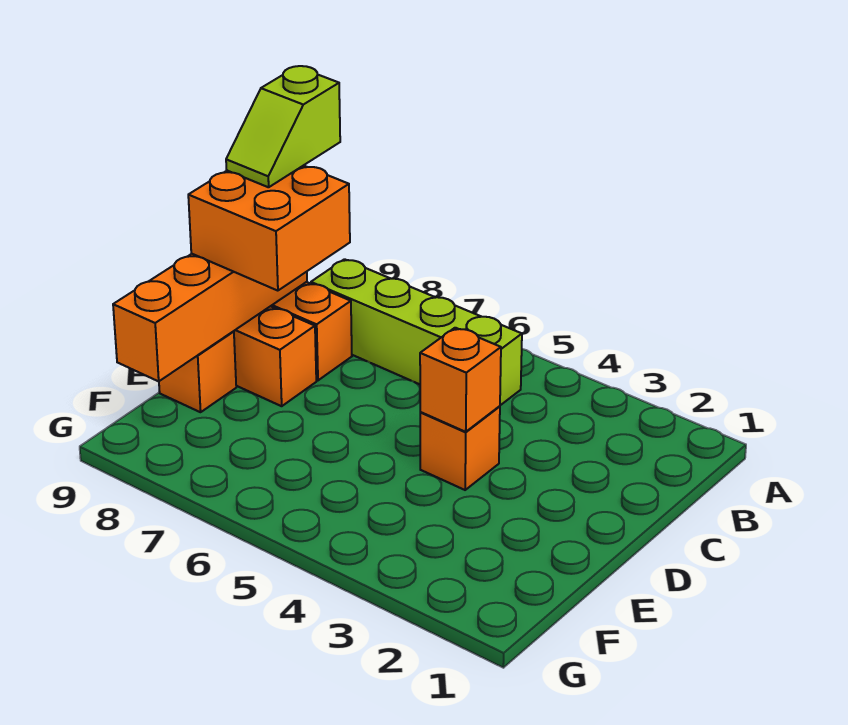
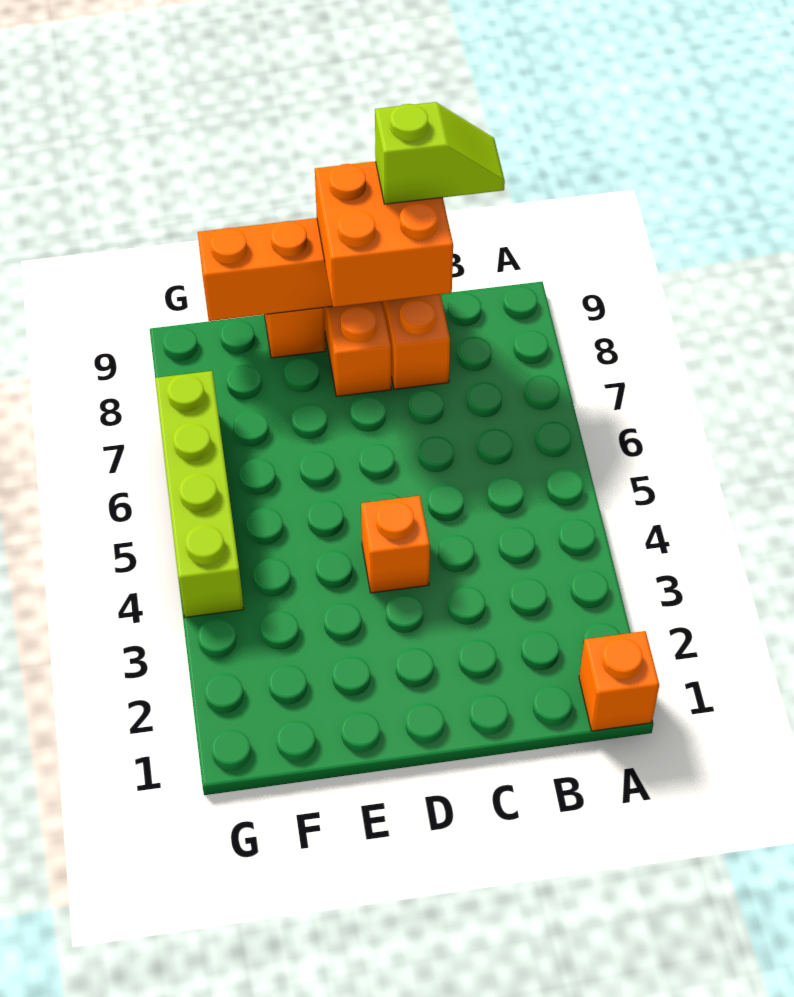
lime 1x4 brick [311,259,522,405] -> lime 1x4 brick moved to [155,371,244,617]
lime 1x2 slope [226,66,340,187] -> lime 1x2 slope turned to [375,102,505,204]
orange 1x1 brick [420,328,501,432] -> orange 1x1 brick moved to [579,631,659,731]

